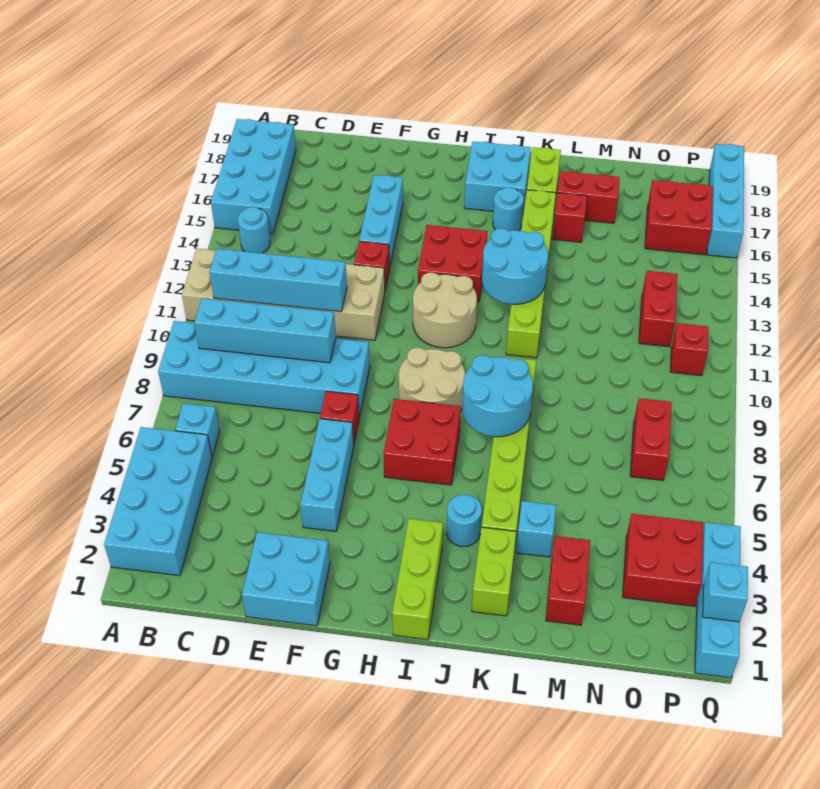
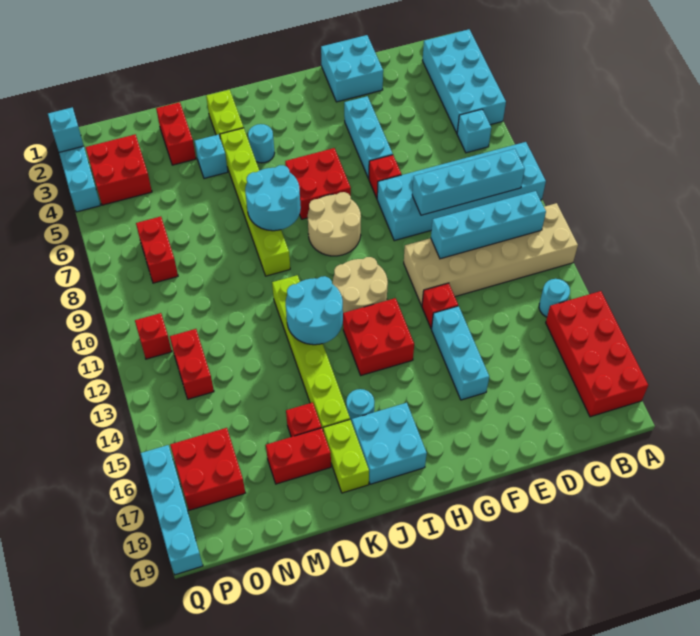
cyan 2x4 brick [211,119,296,234] -> red 2x4 brick [546,291,648,417]
lime 1x3 brick [392,519,443,640] -> none

